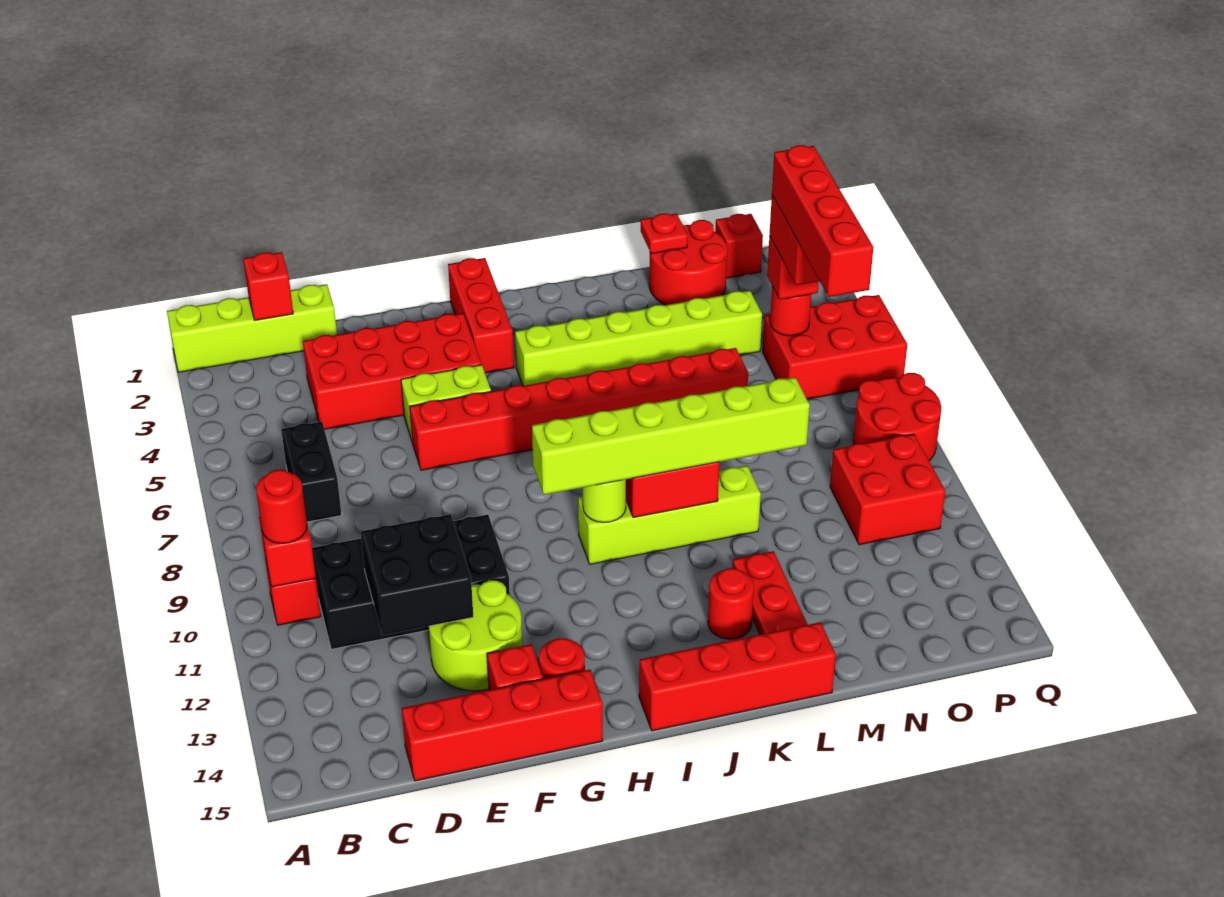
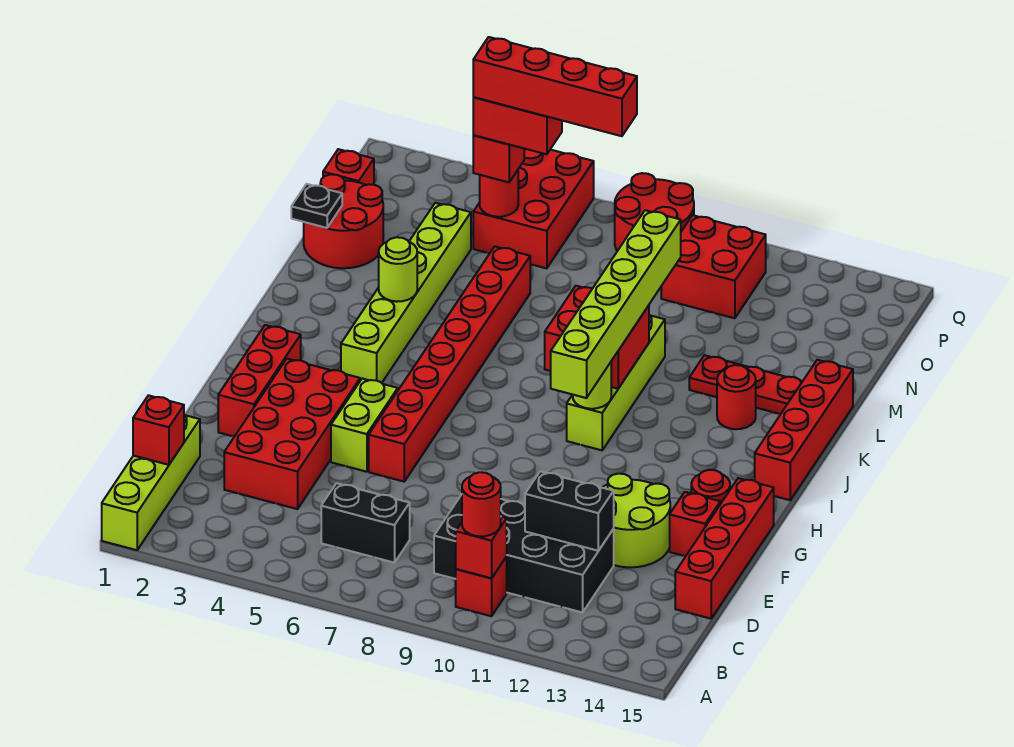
black 2x4 brick [312,515,510,649] -> black 2x4 brick turned to [434,494,614,612]
black 2x2 brick [361,514,473,635] -> black 1x2 brick [525,471,614,551]
red 1x3 brick [448,258,514,373] -> red 1x3 brick turned to [218,325,301,437]
none -> lime 1x1 round brick [379,237,417,302]
red 1x1 plate [641,213,688,254] -> black 1x1 plate [291,184,342,228]

